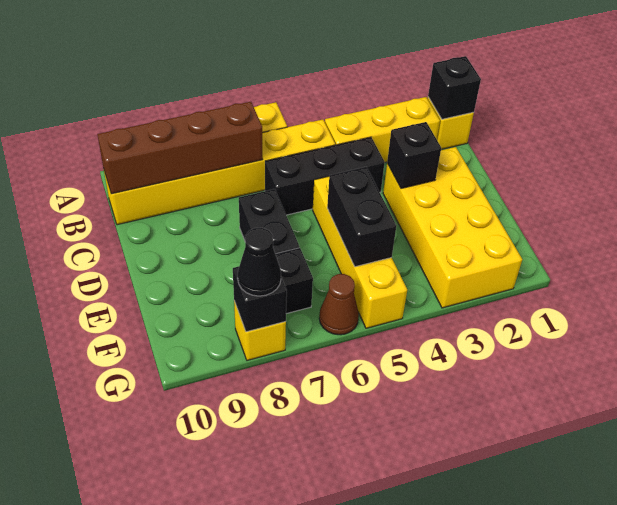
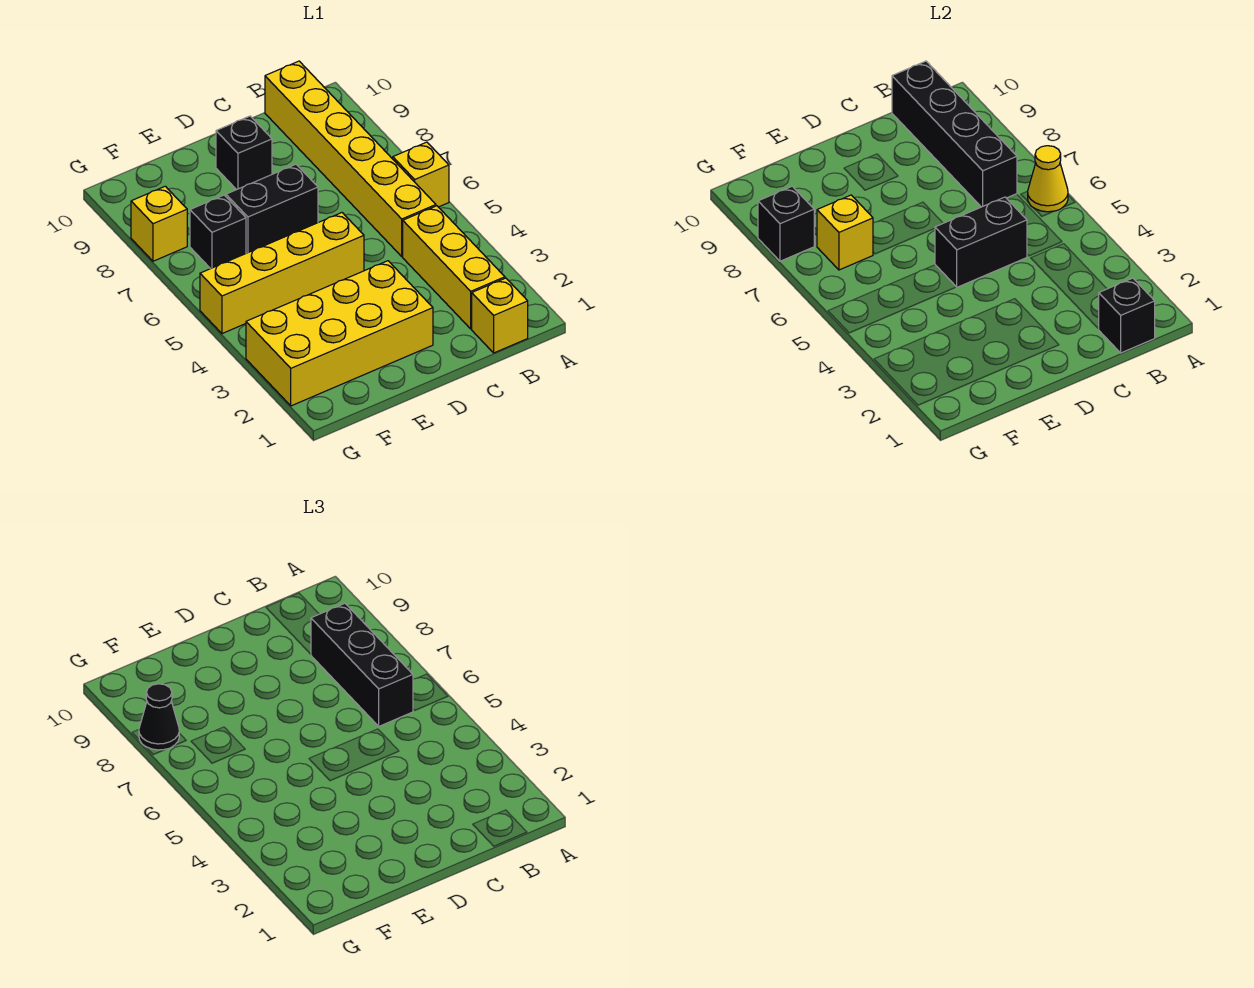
none -> yellow 1x1 cone [1028,146,1068,212]
brown 1x4 brick [97,102,263,194] -> black 1x4 brick [892,61,1017,207]
black 1x3 brick [265,137,385,215] -> black 1x3 brick moved to [311,603,413,726]
black 1x1 brick [387,122,441,188] -> black 1x1 brick moved to [216,116,272,190]
black 1x2 brick [327,167,396,267] -> black 1x2 brick moved to [935,197,1027,287]
none -> yellow 1x1 brick [817,195,873,270]
brown 1x1 cone [319,274,359,335] -> none

